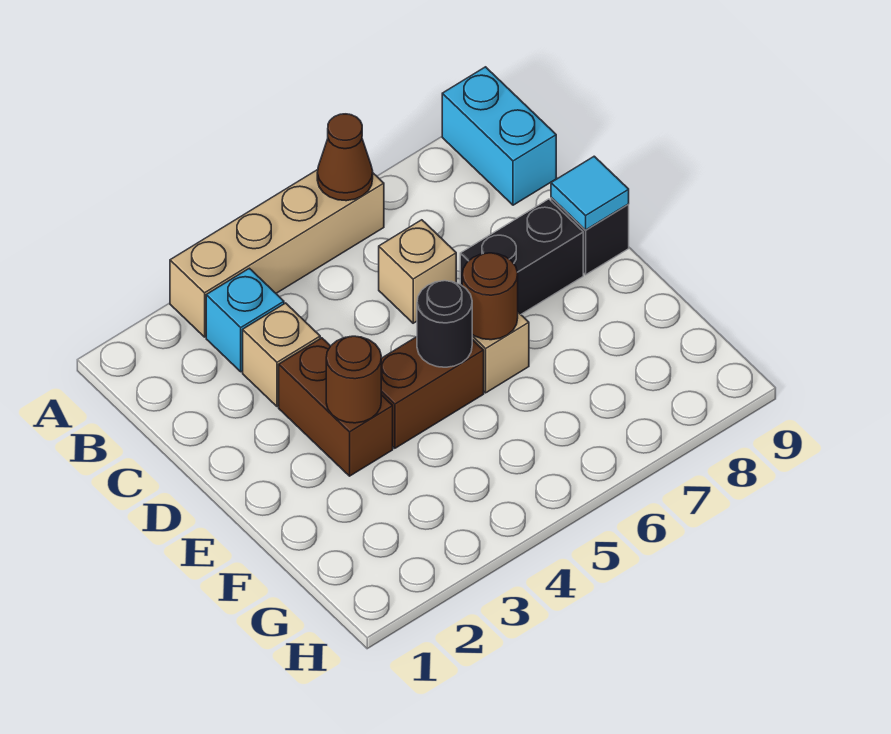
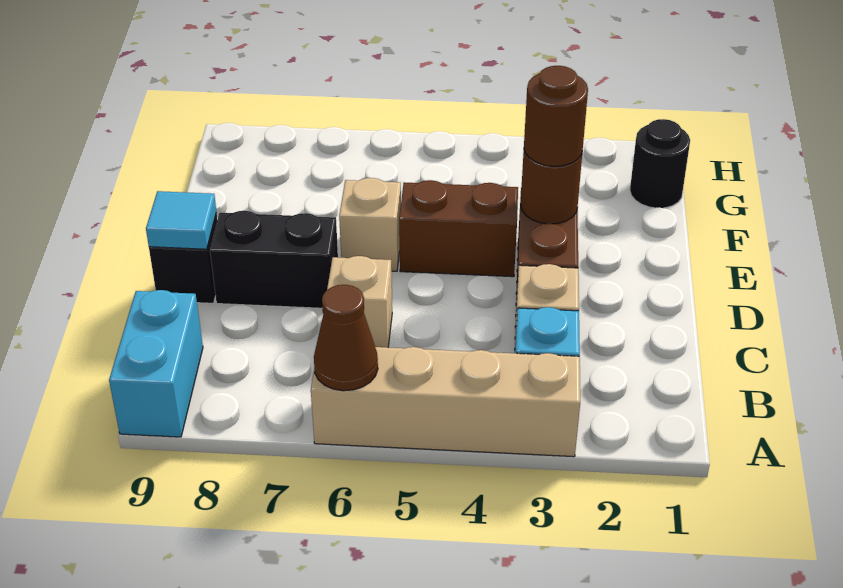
black 1x1 round brick [417,281,472,367] -> black 1x1 round brick moved to [630,119,690,208]
brown 1x1 round brick [462,253,518,340] -> brown 1x1 round brick moved to [524,66,588,166]

